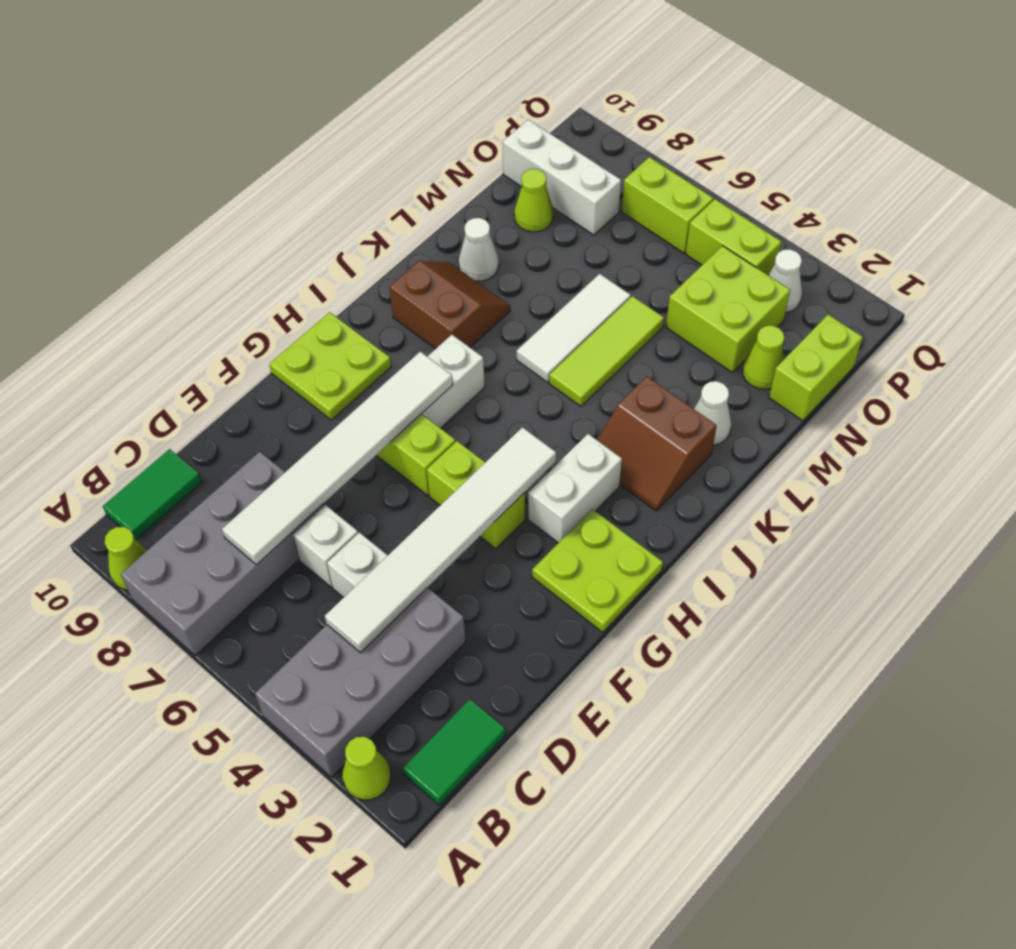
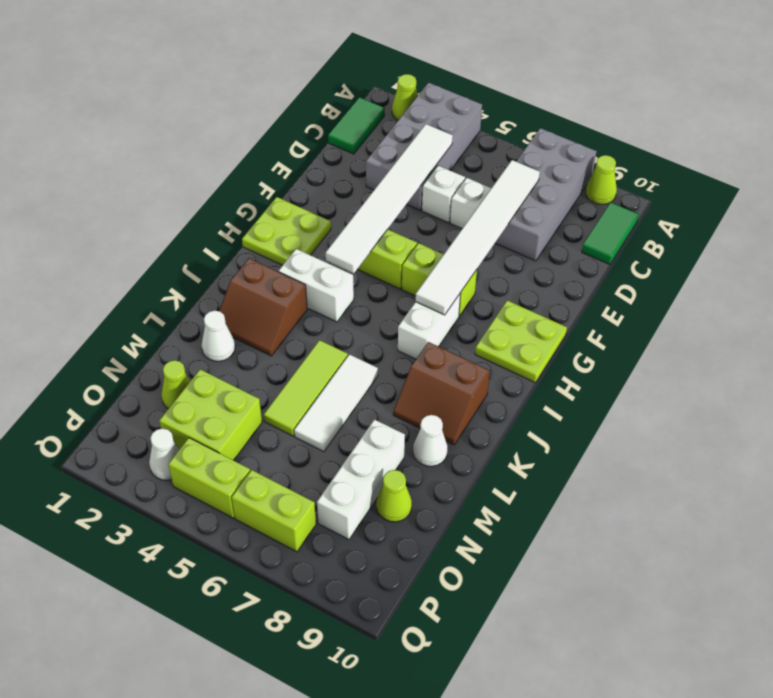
white 1x2 brick [528,434,622,543] -> white 1x2 brick turned to [279,249,354,322]
brown 2x2 slope [597,376,717,511] -> brown 2x2 slope turned to [219,258,307,356]
lime 1x2 brick [769,315,863,421] -> none
white 1x3 brick [502,120,621,235] -> white 1x3 brick turned to [317,419,405,539]

